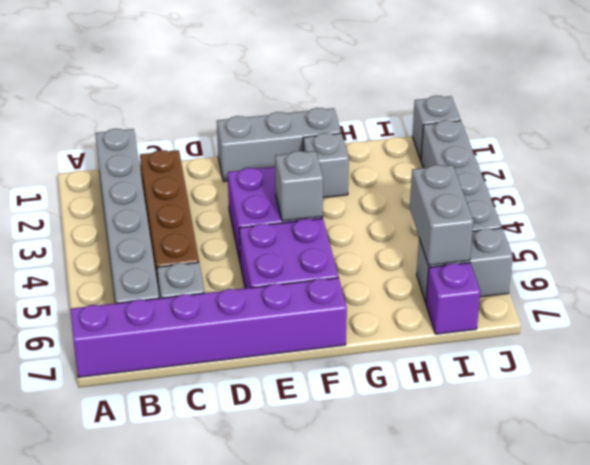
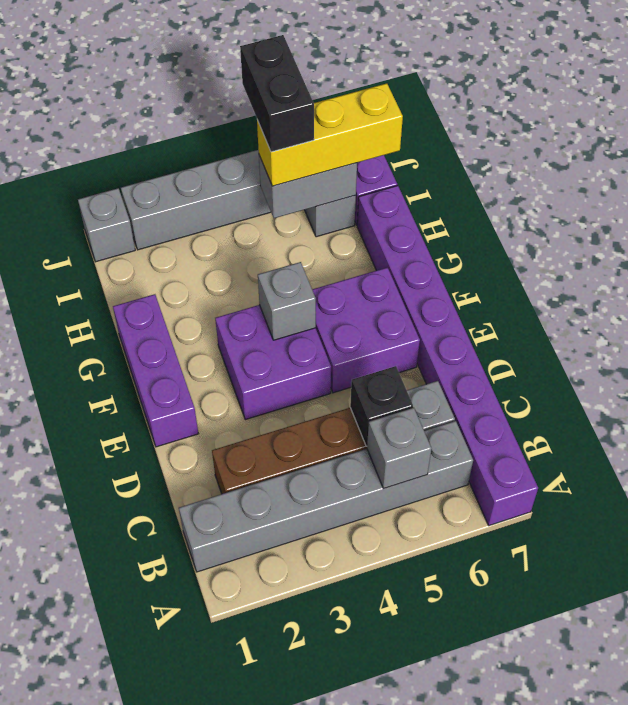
purple 1x6 brick [70,278,347,377] -> purple 1x8 brick [357,185,538,525]
none -> black 1x1 brick [350,366,413,446]
grey 1x3 brick [217,108,341,182] -> purple 1x3 brick [113,294,198,447]
grey 1x1 brick [303,133,349,198] -> grey 1x1 brick moved to [367,408,431,489]
none -> yellow 1x3 brick [257,83,403,186]
none -> black 1x2 brick [240,35,314,152]

